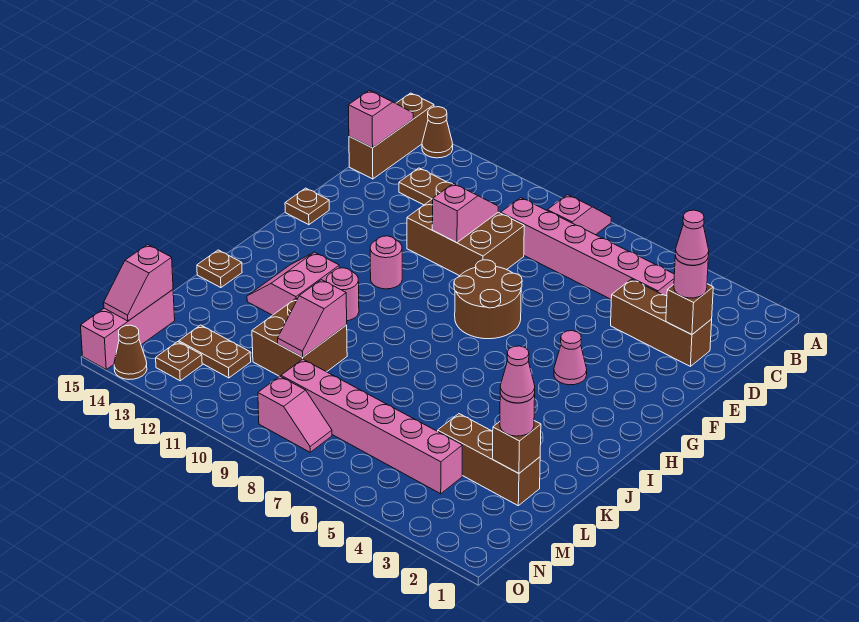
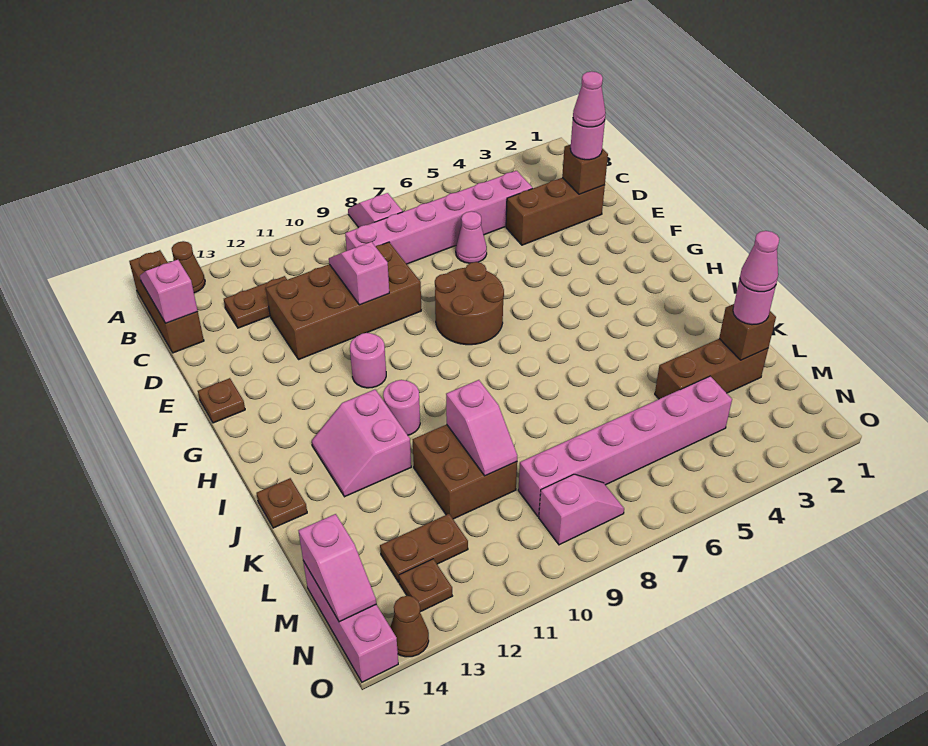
brown 2x3 brick [407,199,524,276] -> brown 2x4 brick [266,242,421,360]
pink 1x1 cone [554,331,587,385] -> pink 1x1 cone moved to [456,211,487,263]

